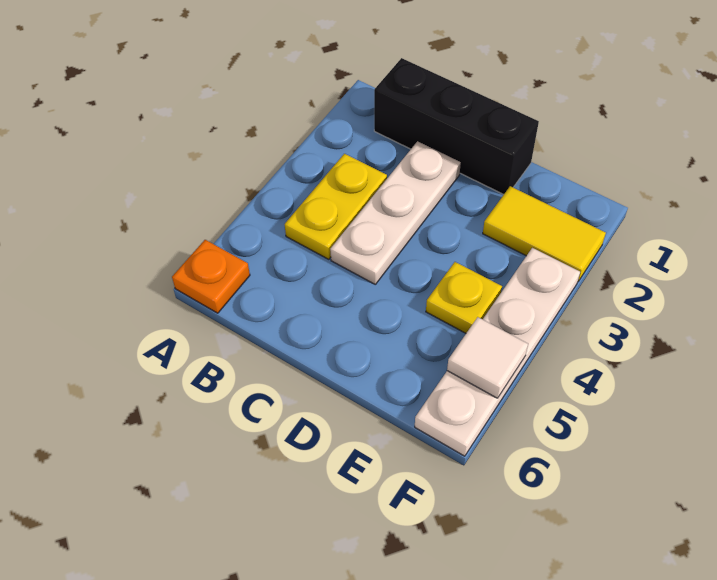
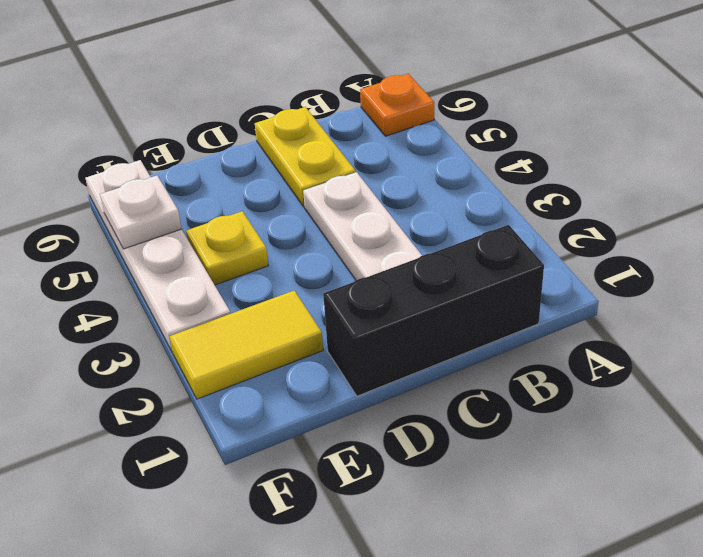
yellow 1x2 plate [285,154,387,259] -> yellow 1x2 plate moved to [255,107,355,207]
white 1x1 tile [447,317,528,398] -> white 1x1 plate [100,176,182,249]

